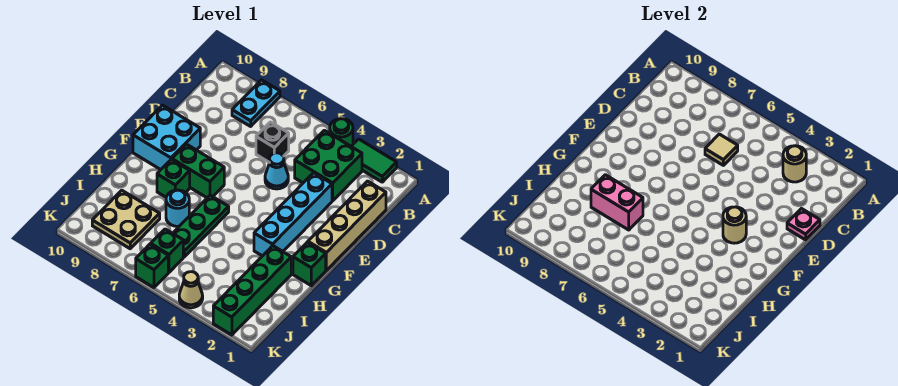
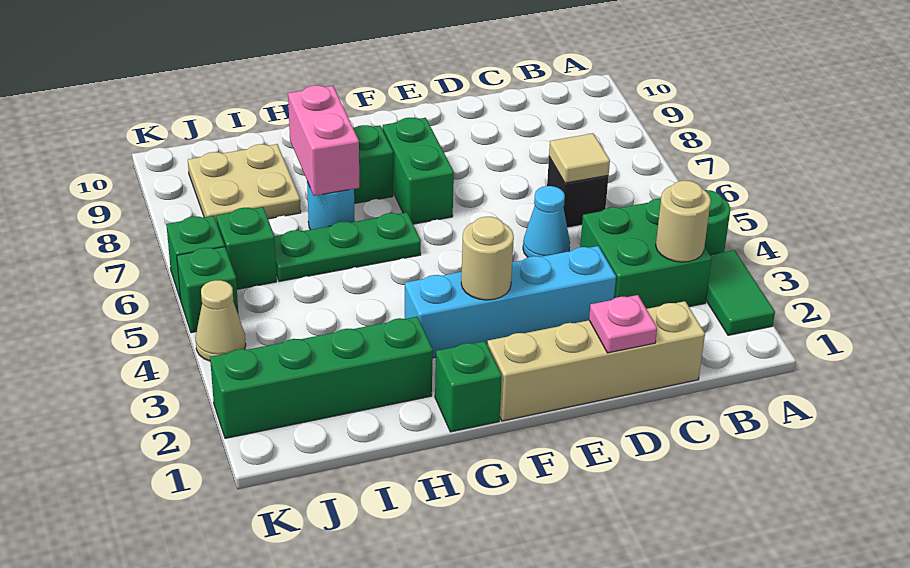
cyan 1x2 plate [232,80,280,126] -> none
cyan 2x2 brick [133,105,200,170] -> none
none -> green 1x1 brick [177,247,238,333]

